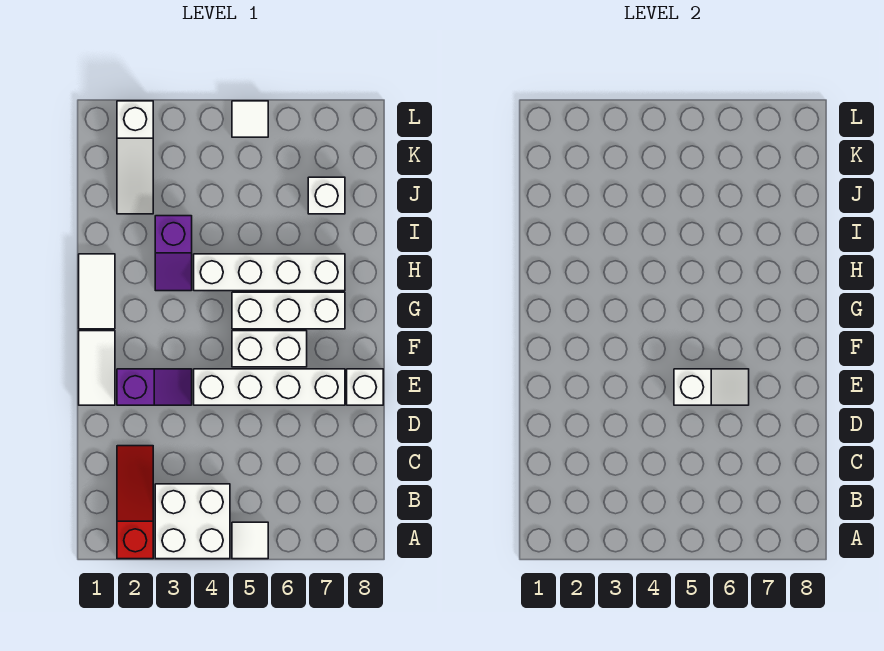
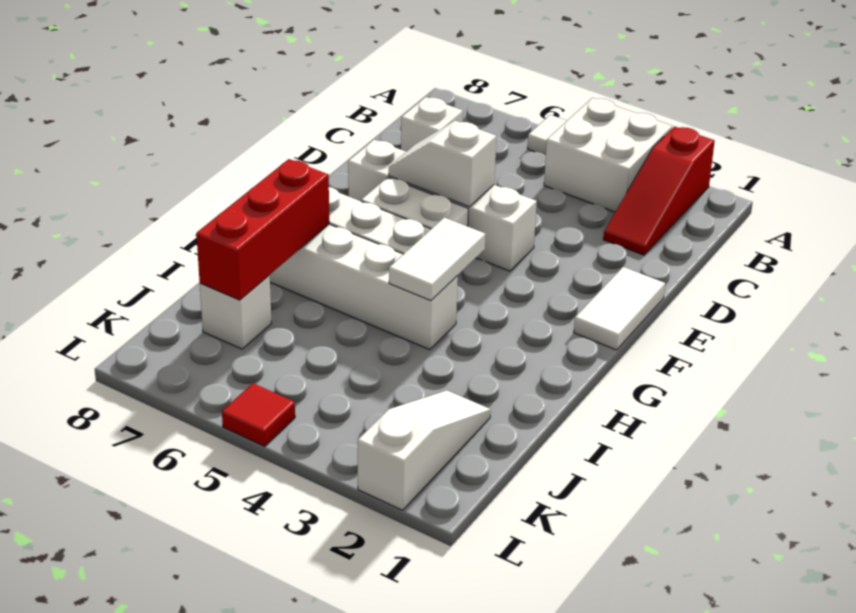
purple 1x2 slope [117,369,192,405] -> none
white 1x1 brick [347,369,383,405] -> white 1x1 brick moved to [401,97,463,152]
white 1x2 tile [79,254,115,329] -> white 1x2 tile moved to [389,218,486,301]
purple 1x2 slope [155,216,192,291] -> none
none -> red 1x3 brick [196,159,329,300]
white 1x1 tile [232,101,268,137] -> red 1x1 tile [222,383,295,446]

